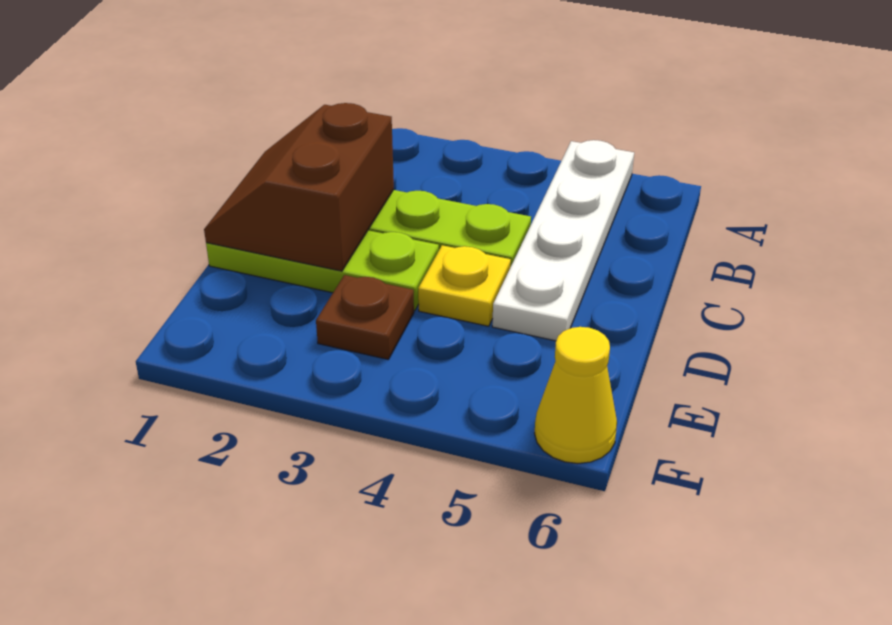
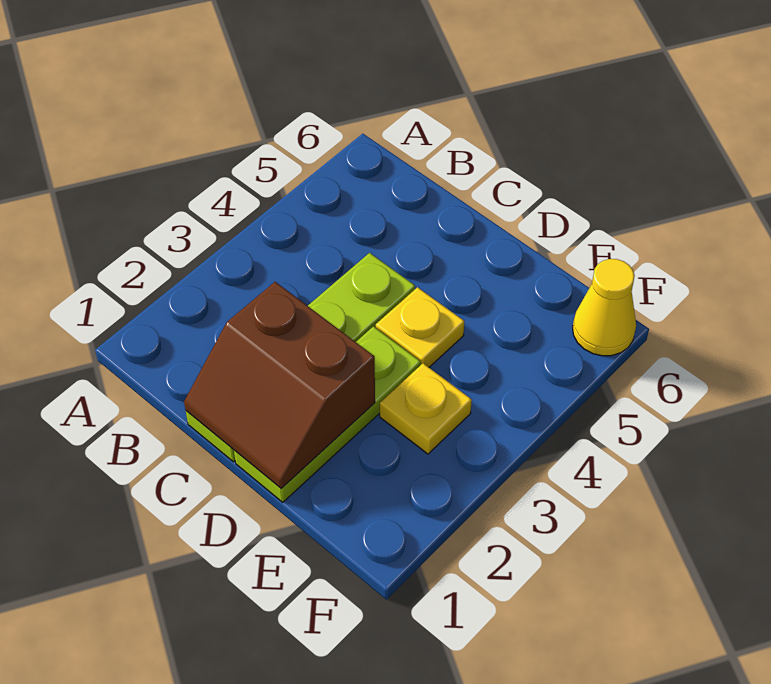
white 1x4 plate [492,140,634,341] -> none
brown 1x1 plate [316,275,414,359] -> yellow 1x1 plate [380,363,472,454]

